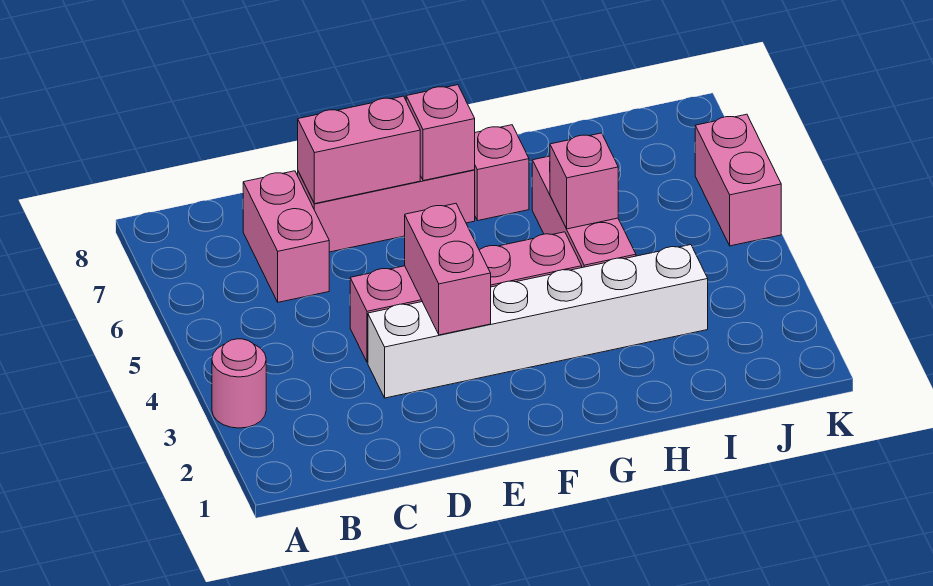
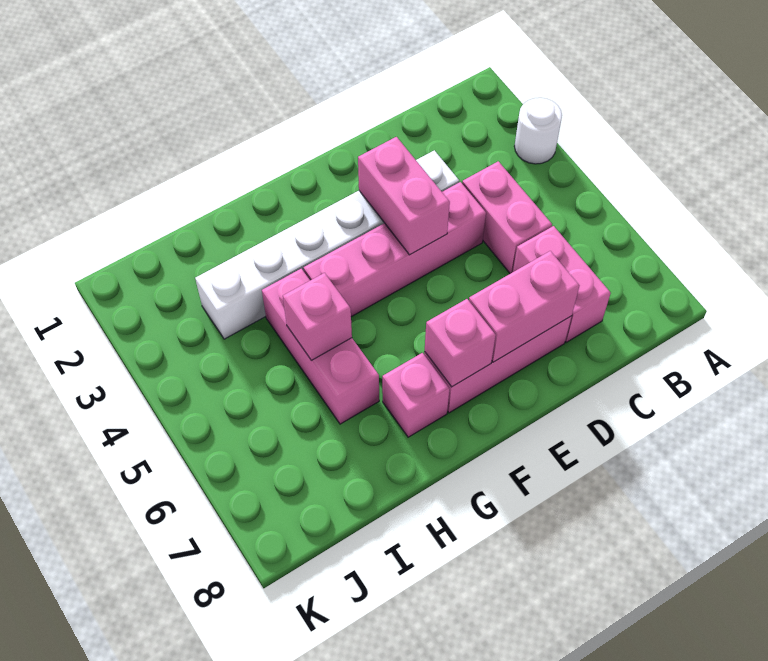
pink 1x1 round brick [212,339,266,428] -> white 1x1 round brick [514,98,562,164]
pink 1x2 brick [695,114,781,246] -> pink 1x2 brick moved to [462,161,552,274]

